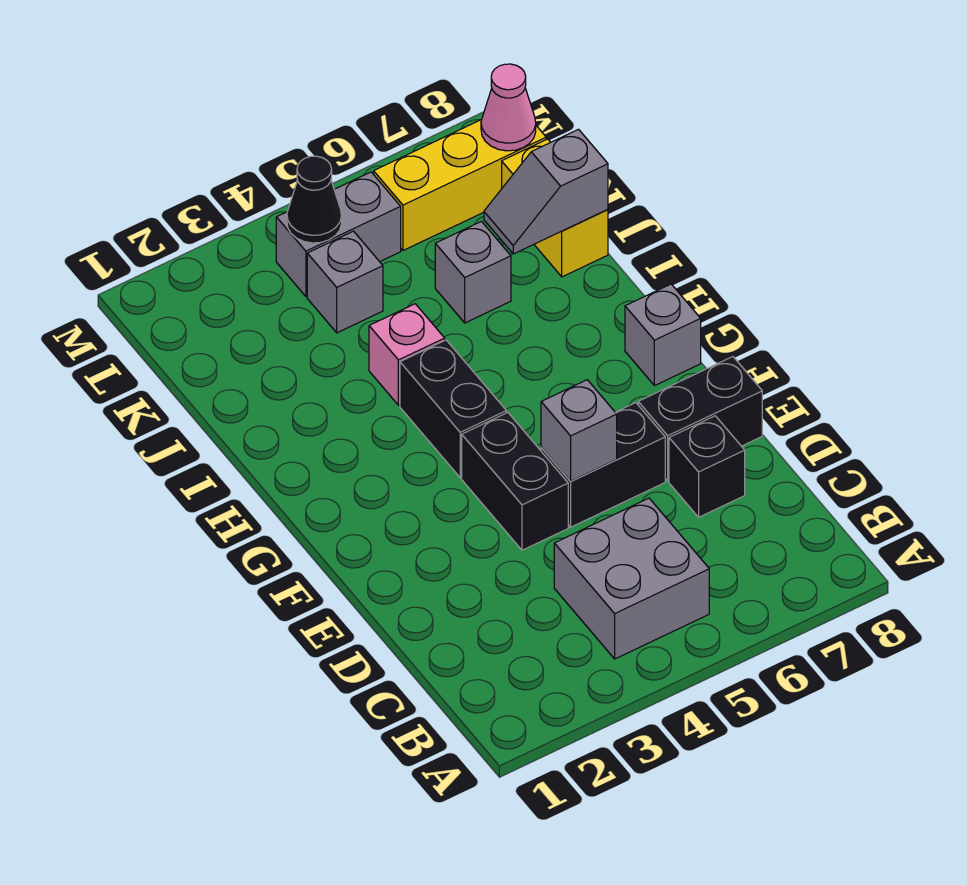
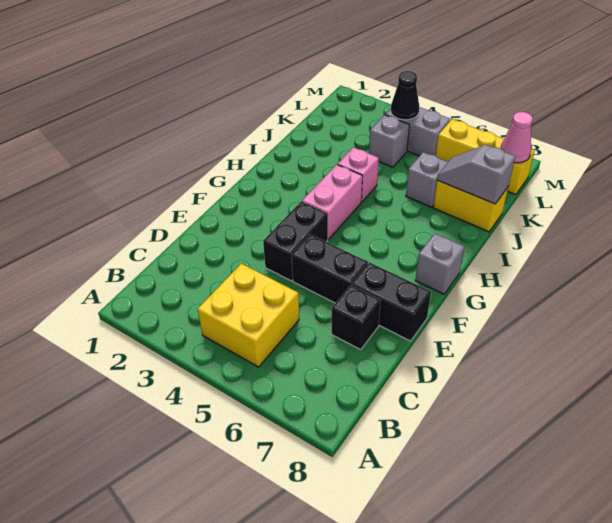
grey 2x2 brick [554,498,709,659] -> yellow 2x2 brick [197,263,299,367]
grey 1x1 brick [541,380,617,481] -> none
black 1x2 brick [400,340,506,478] -> pink 1x2 brick [302,165,362,239]
yellow 1x2 brick [502,139,608,277] -> yellow 1x2 brick turned to [433,180,508,232]

